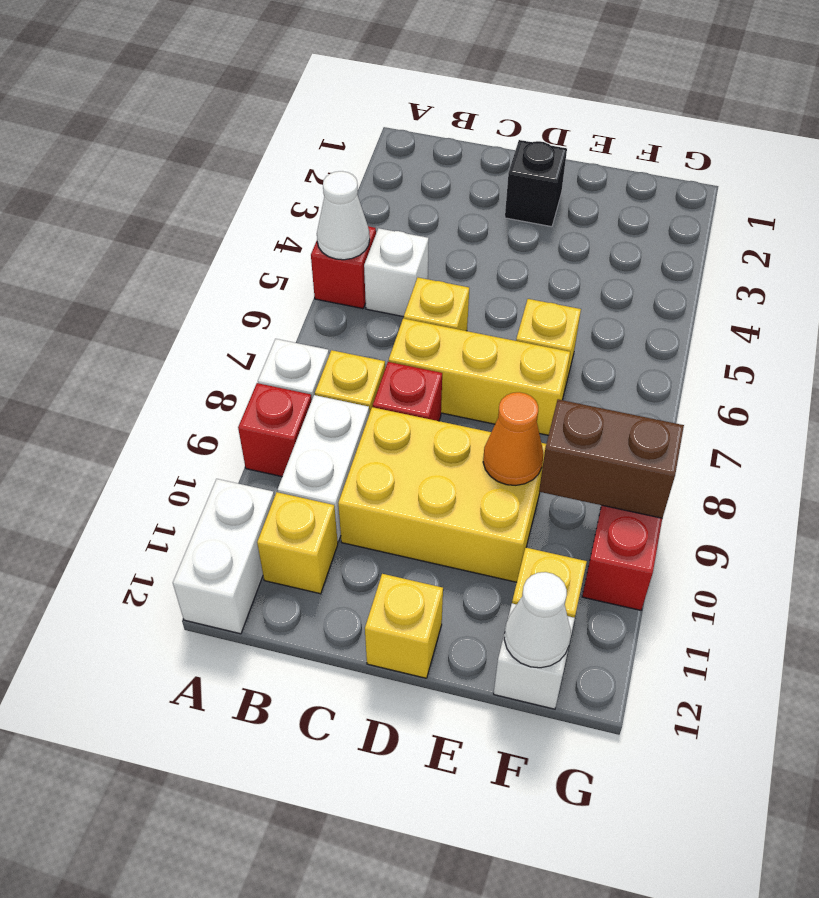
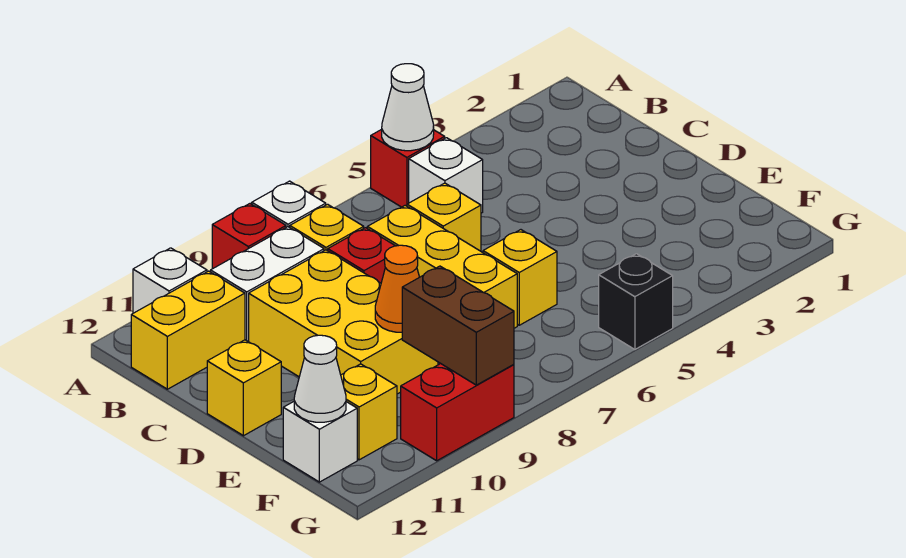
white 1x2 brick [173,479,274,634] -> white 1x1 brick [133,248,207,313]
yellow 1x1 brick [257,492,338,594] -> yellow 1x2 brick [131,271,245,389]
black 1x1 brick [505,140,567,227] -> black 1x1 brick moved to [599,254,673,349]

